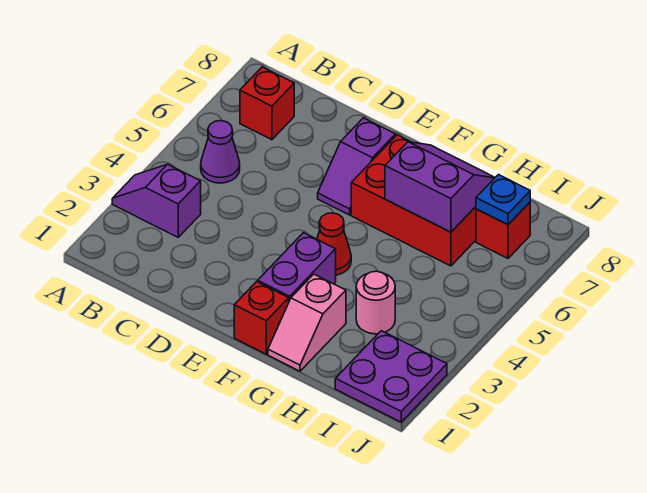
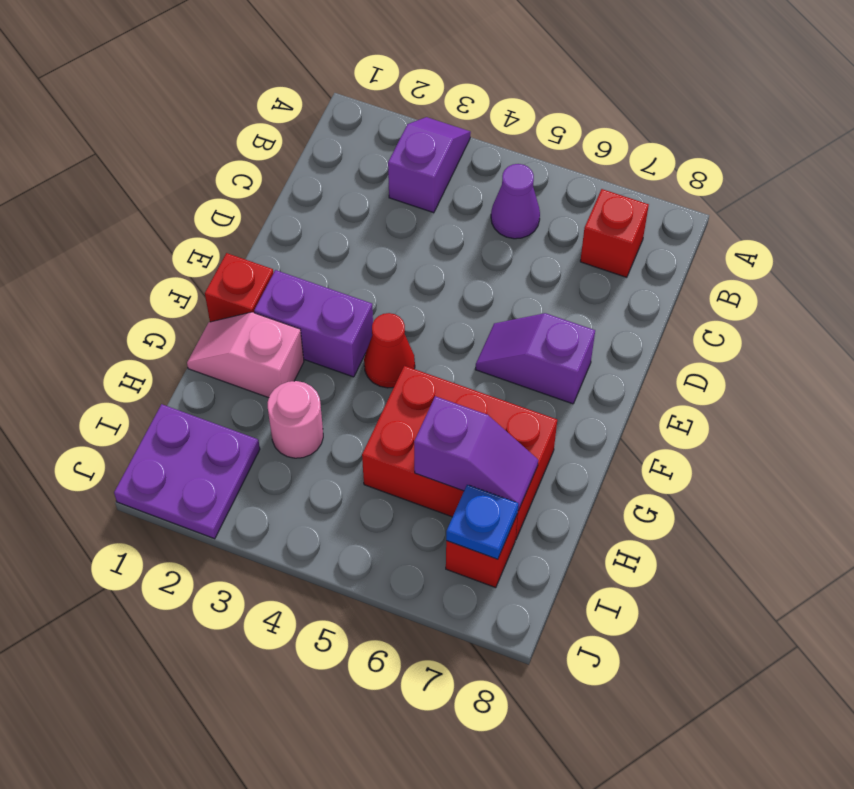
red 2x3 brick [351,135,476,266] -> red 2x3 brick turned to [362,366,557,540]
purple 2x2 slope [385,142,495,232] -> purple 1x2 slope [414,396,538,511]

